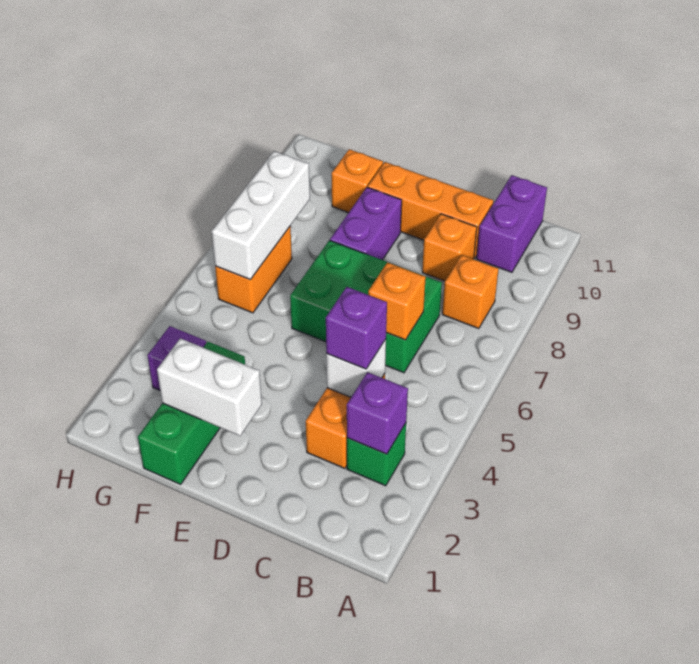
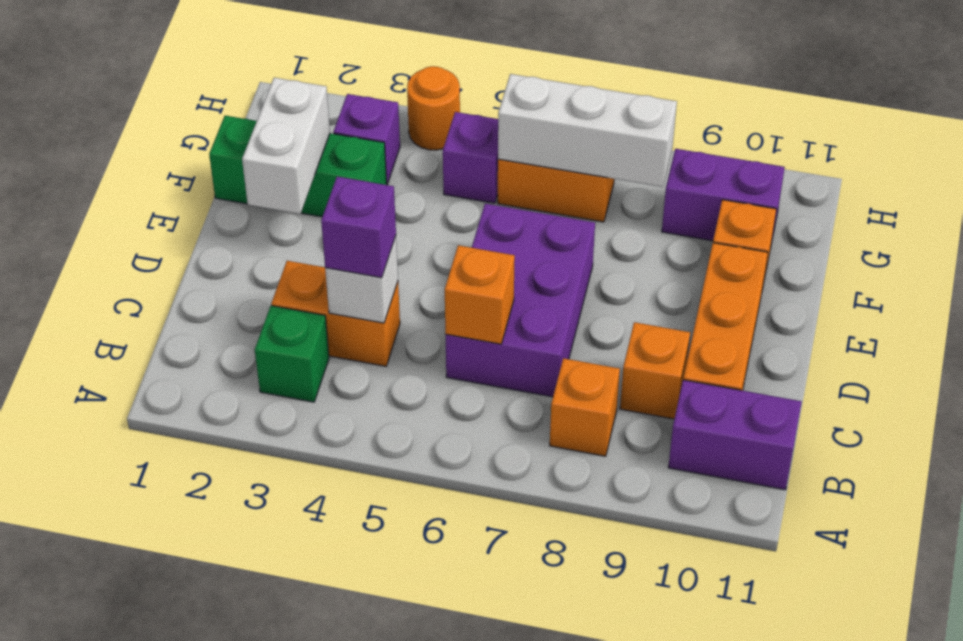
purple 1x1 brick [347,372,408,454] -> purple 1x1 brick moved to [443,112,498,203]
green 2x3 brick [290,240,442,373] -> purple 2x3 brick [446,204,595,397]
purple 1x2 brick [330,187,402,260] -> purple 1x2 brick moved to [662,149,785,244]
none -> orange 1x1 round brick [407,66,460,150]

